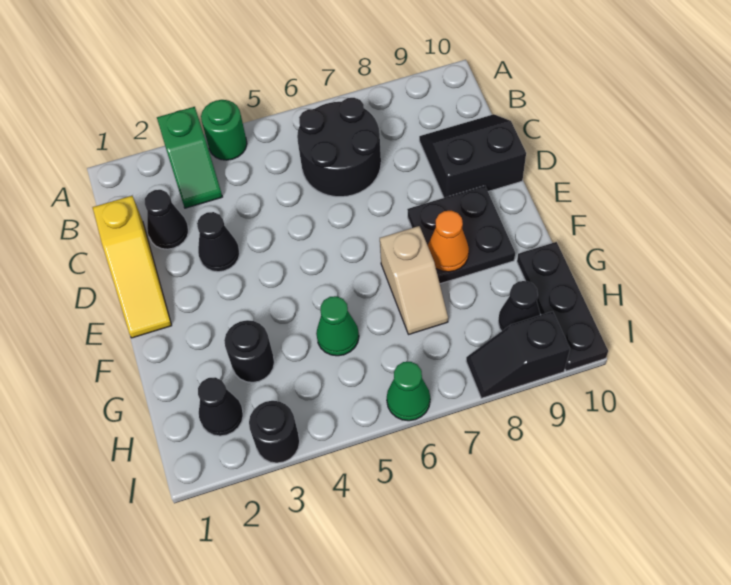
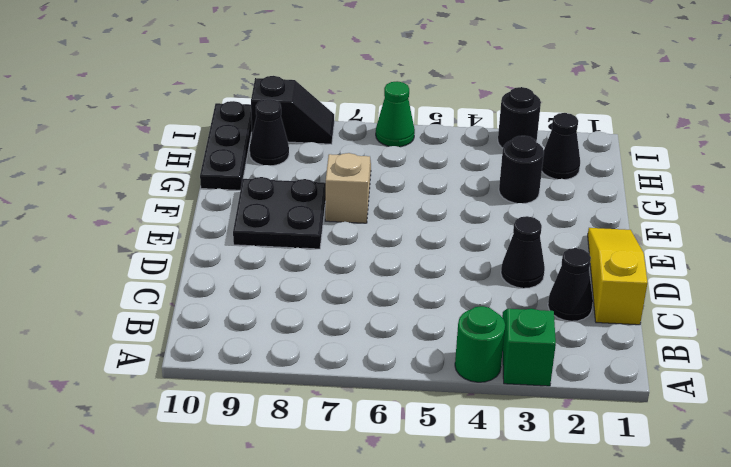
black 2x2 round brick [297,98,381,197] -> none
black 2x2 slope [419,114,526,198] -> none
orange 1x1 cone [428,211,469,272] -> none
green 1x1 cone [316,296,359,356] -> none

